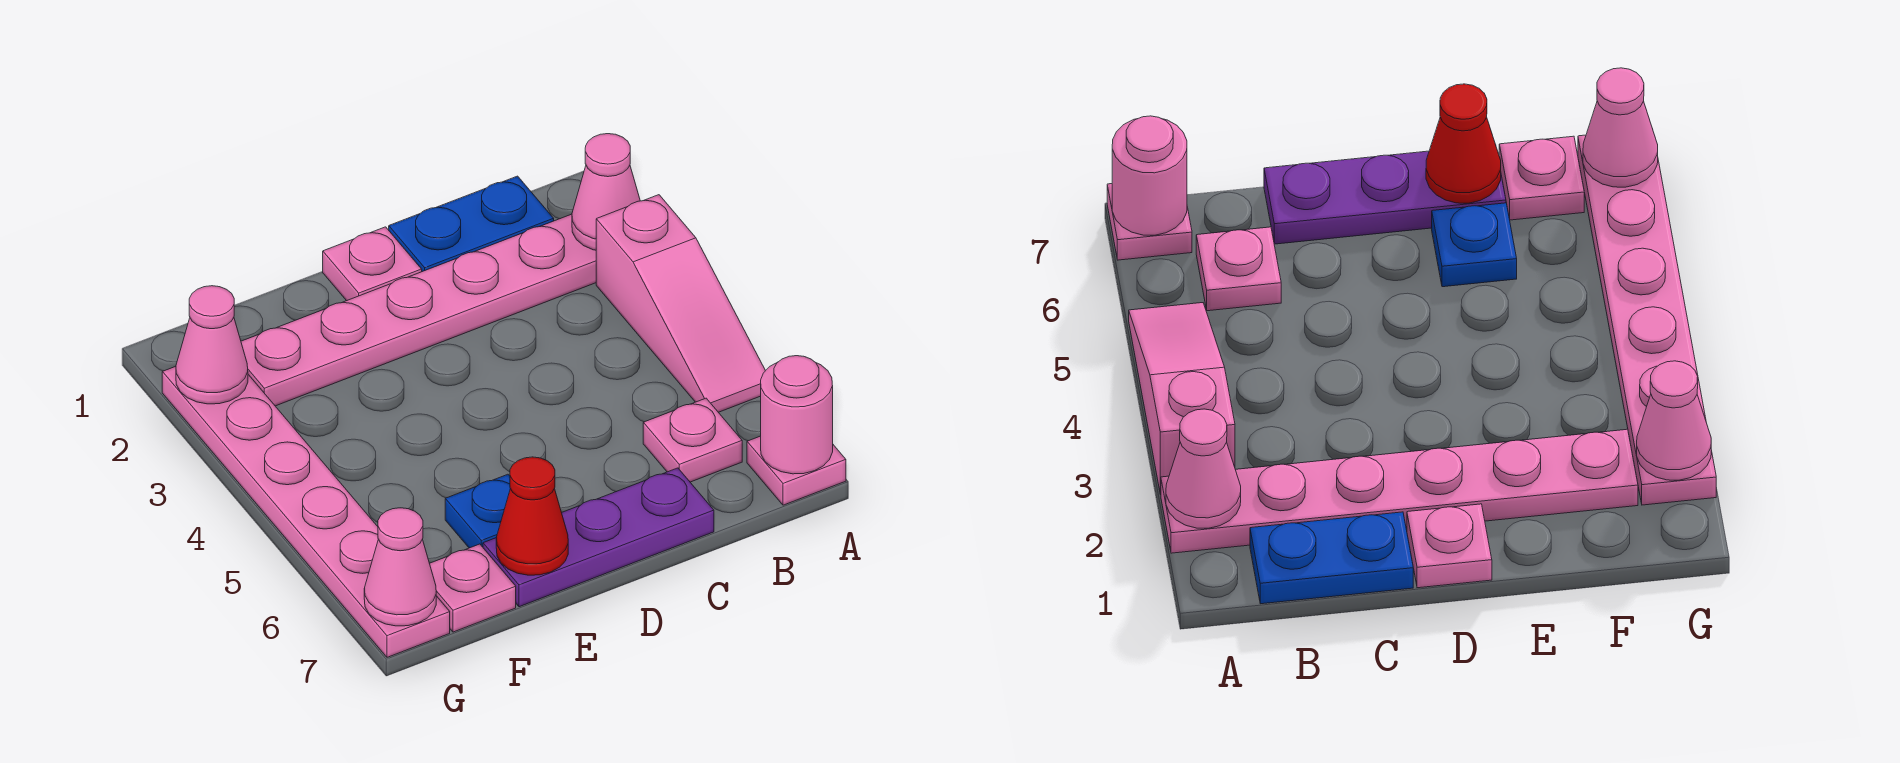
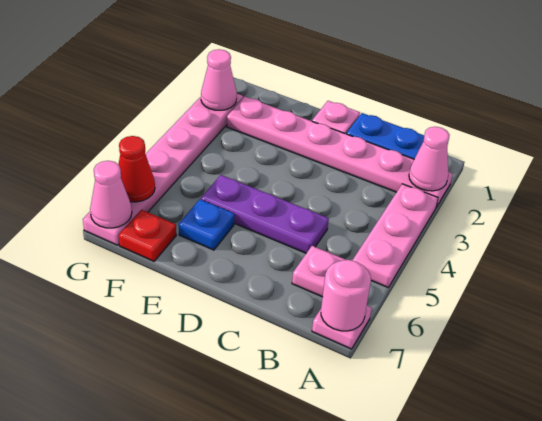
pink 1x3 slope [596,195,765,412] -> pink 1x3 plate [352,184,438,287]
purple 1x3 plate [483,468,714,607] -> purple 1x3 plate moved to [201,175,329,253]
red 1x1 cone [496,457,568,575] -> red 1x1 cone moved to [118,136,155,202]
pink 1x1 plate [430,544,516,632] -> red 1x1 plate [119,210,176,261]

